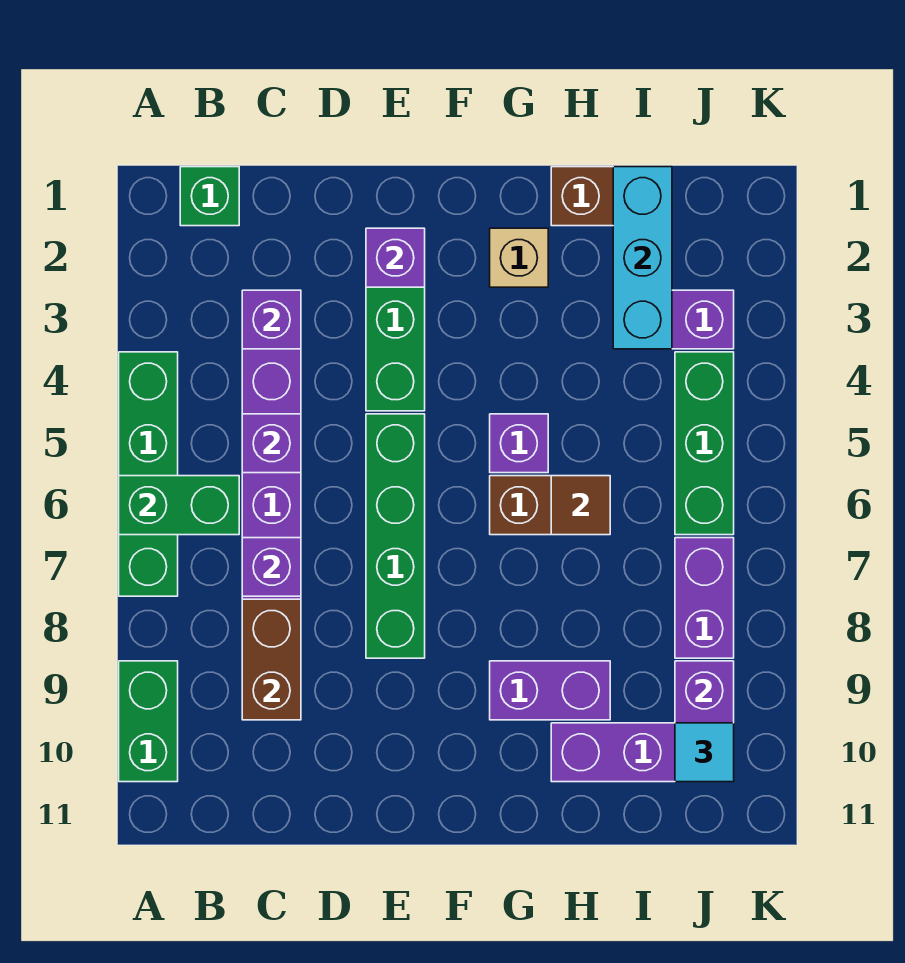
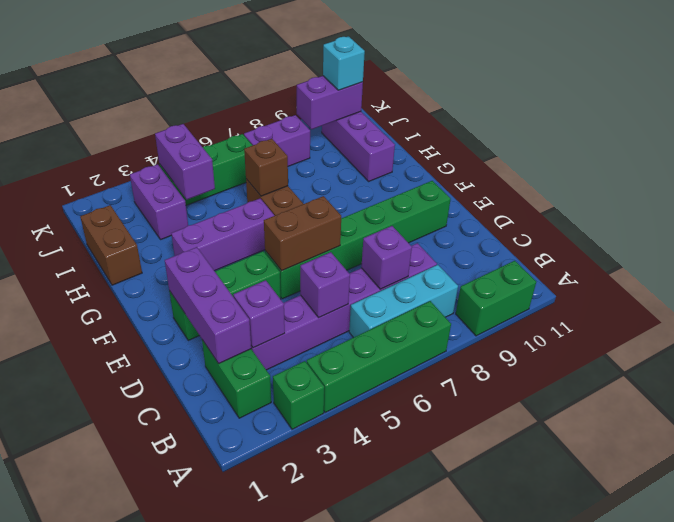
green 1x2 brick [119,476,239,535] -> green 1x2 brick moved to [202,340,271,418]
green 1x1 brick [180,167,239,226] -> green 1x1 brick moved to [273,361,324,429]
brown 1x2 brick [242,599,301,720] -> brown 1x2 brick moved to [264,196,341,271]
purple 1x1 brick [366,228,425,287] -> purple 1x3 brick [165,247,251,364]
green 1x4 brick [366,414,425,658] -> green 1x6 brick [265,181,451,299]
tan 1x1 brick [490,228,548,287] -> none
purple 1x1 brick [490,414,548,473] -> purple 1x3 brick [171,198,275,271]
purple 1x2 brick [490,661,610,720] -> purple 1x2 brick moved to [155,124,215,199]
brown 1x1 tile [551,476,610,535] -> brown 1x1 brick [244,139,288,196]
cyan 1x3 brick [613,167,672,349] -> cyan 1x3 brick moved to [349,265,458,338]
cyan 1x1 tile [675,723,734,782] -> cyan 1x1 brick [323,36,365,90]

